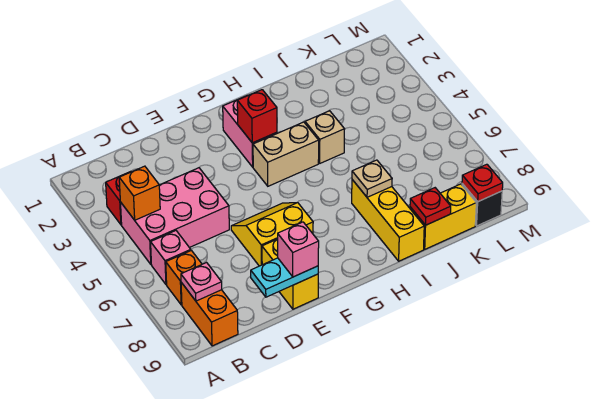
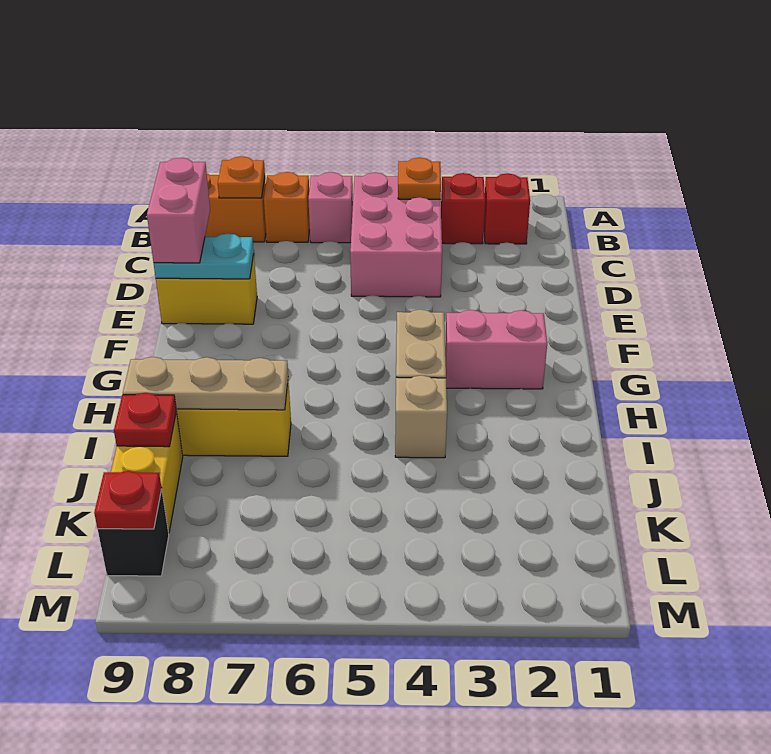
orange 1x1 brick [119,166,160,220] -> orange 1x1 plate [398,158,441,199]
pink 1x1 plate [181,263,222,301] -> orange 1x1 plate [218,156,265,198]
cyan 1x2 plate [251,258,318,297] -> cyan 1x2 plate turned to [154,233,254,279]
yellow 2x2 slope [231,203,313,266] -> none
pink 1x1 brick [278,222,319,277] -> pink 1x2 brick [147,158,210,263]
red 1x1 brick [237,90,277,143] -> red 1x1 brick moved to [484,173,530,244]
tan 1x1 plate [352,160,392,197] -> tan 1x3 plate [123,357,288,410]

